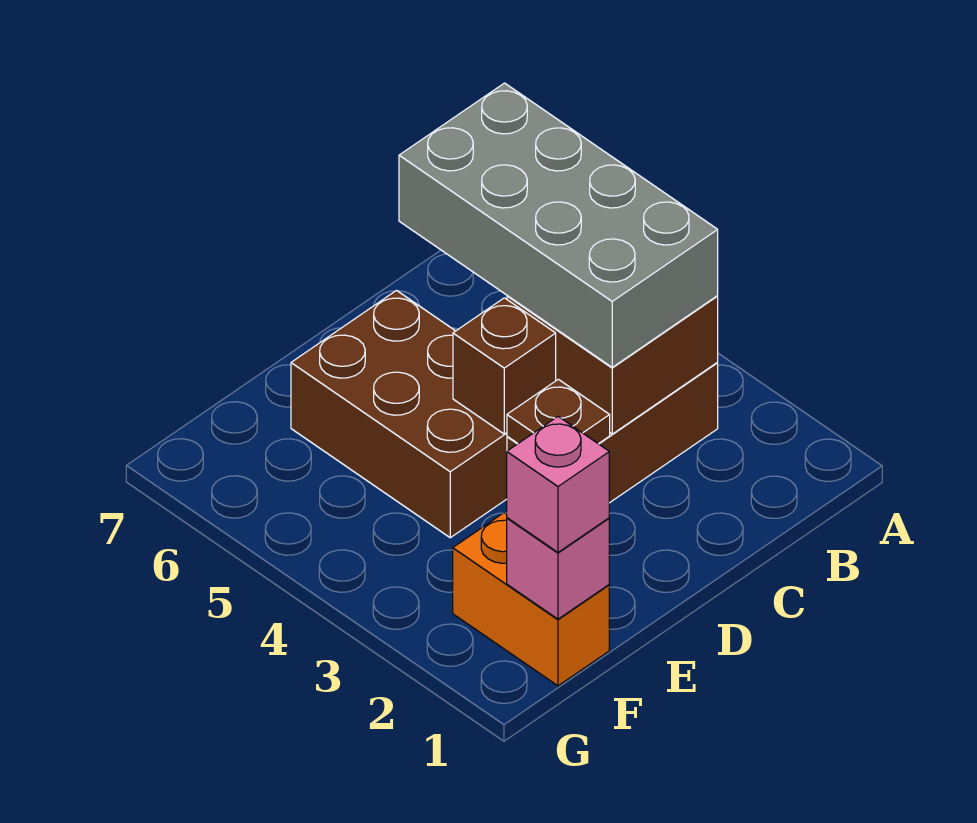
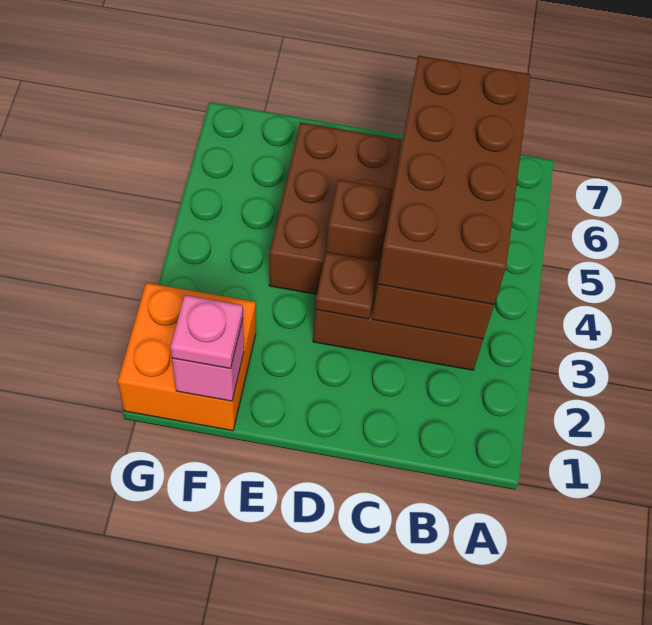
grey 2x4 brick [399,83,718,367] -> brown 2x4 brick [378,56,531,304]
orange 1x2 brick [453,513,609,686] -> orange 2x2 brick [118,283,256,431]
pink 1x1 brick [507,416,609,552] -> pink 1x1 plate [171,295,243,369]

